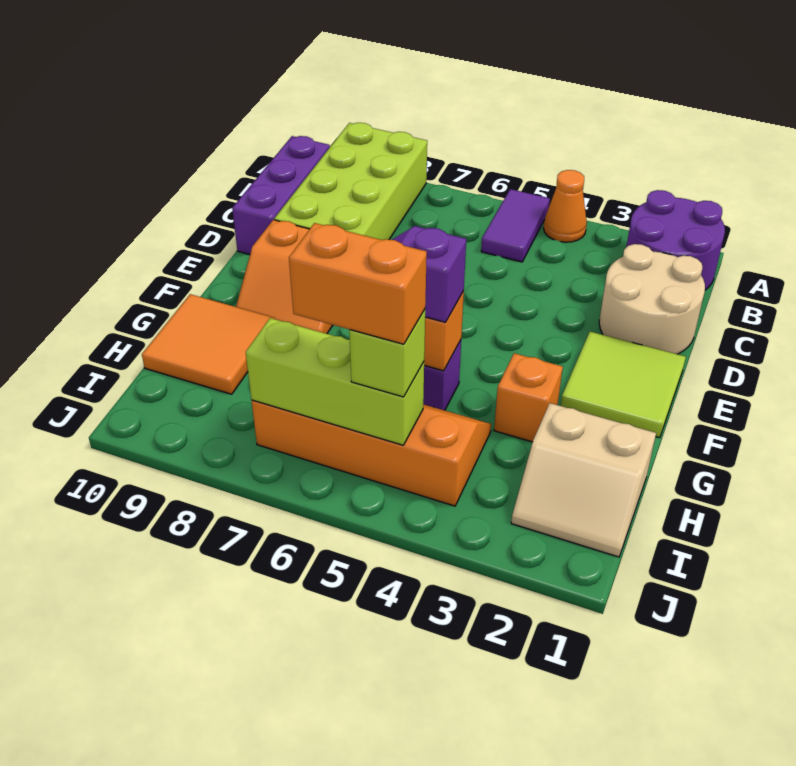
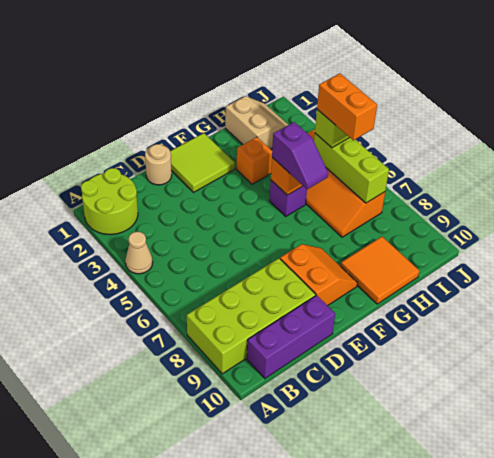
purple 2x2 round brick [627,190,725,290] -> lime 2x2 round brick [81,168,138,235]
orange 1x1 cone [543,170,587,242] -> tan 1x1 cone [125,232,153,274]
purple 1x2 tile [481,189,550,262] -> none
tan 2x2 round brick [599,244,705,354] -> tan 1x1 round brick [145,144,172,185]

